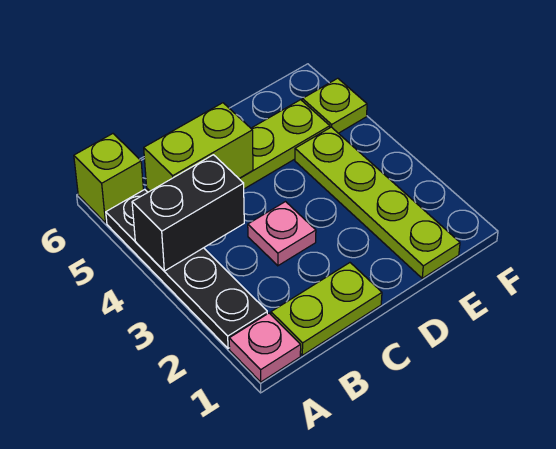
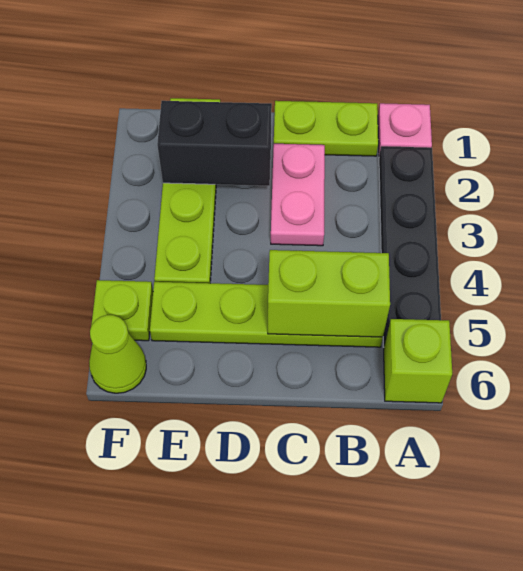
black 1x2 brick [132,155,244,271] -> black 1x2 brick moved to [157,101,272,186]
pink 1x1 plate [248,202,316,266] -> pink 1x2 plate [271,144,325,246]
none -> lime 1x1 cone [89,315,146,393]

